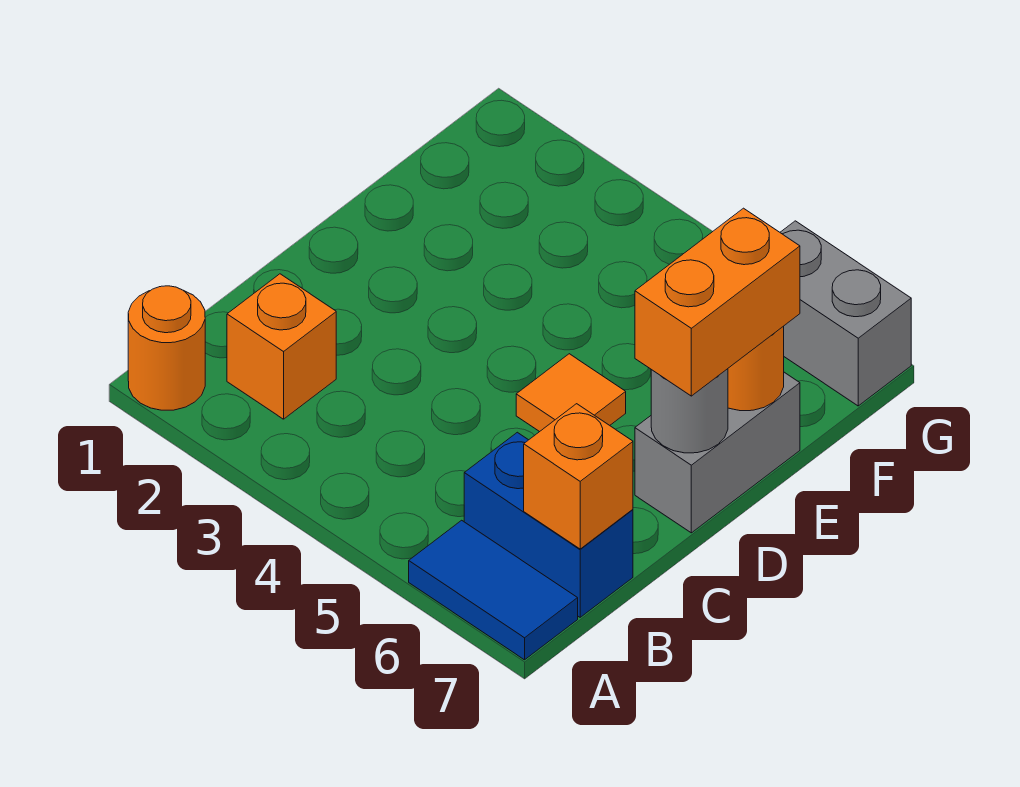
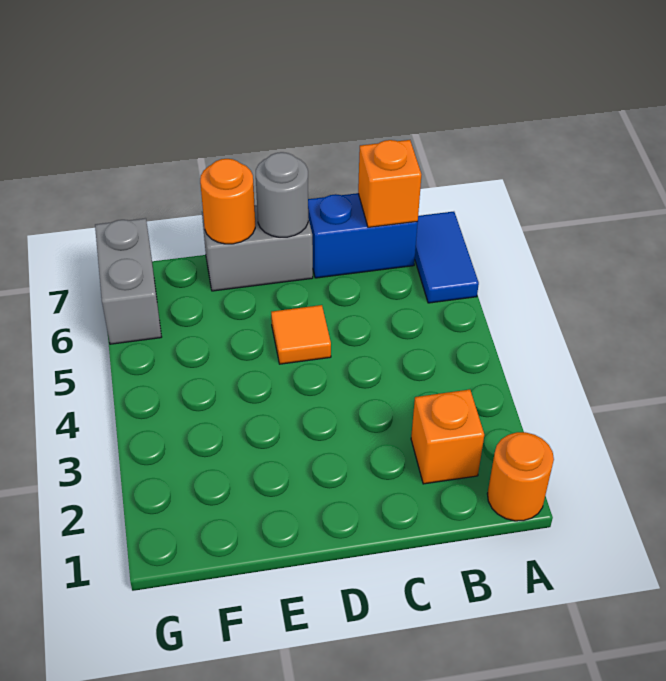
blue 1x2 brick [464,432,633,617] -> blue 1x2 brick turned to [308,193,418,278]
orange 1x2 brick [635,208,800,396] -> none

